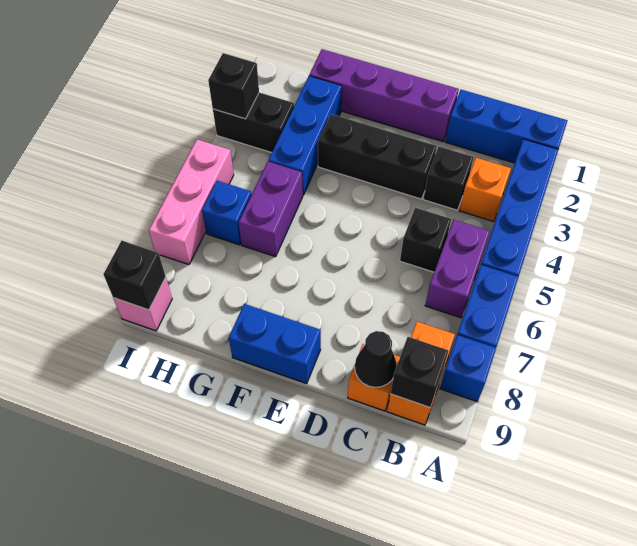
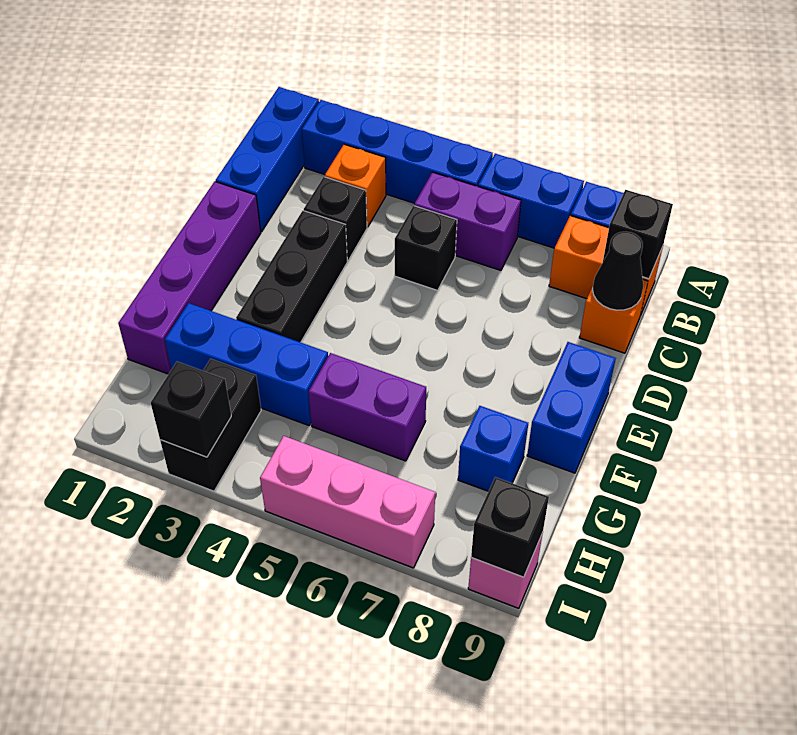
blue 1x1 brick [202,181,252,245] -> blue 1x1 brick moved to [458,406,528,491]

